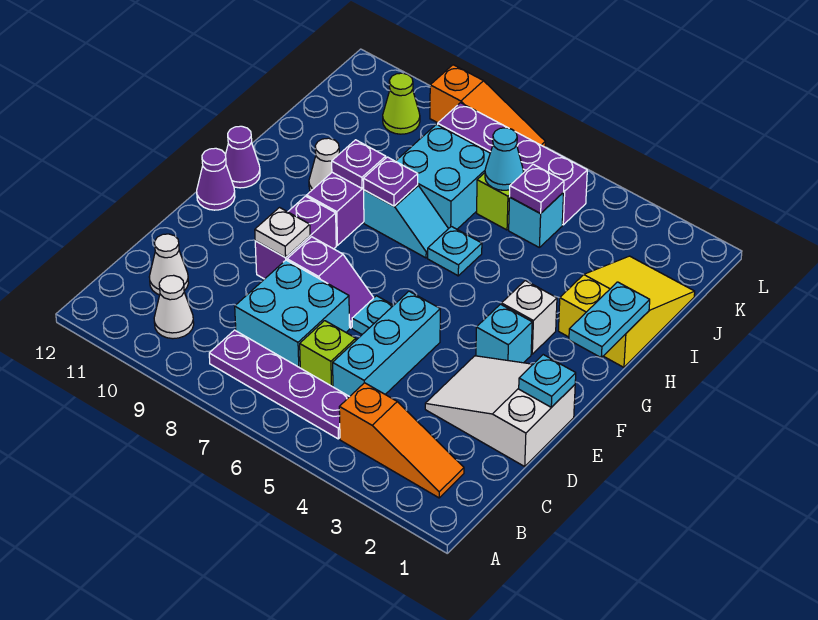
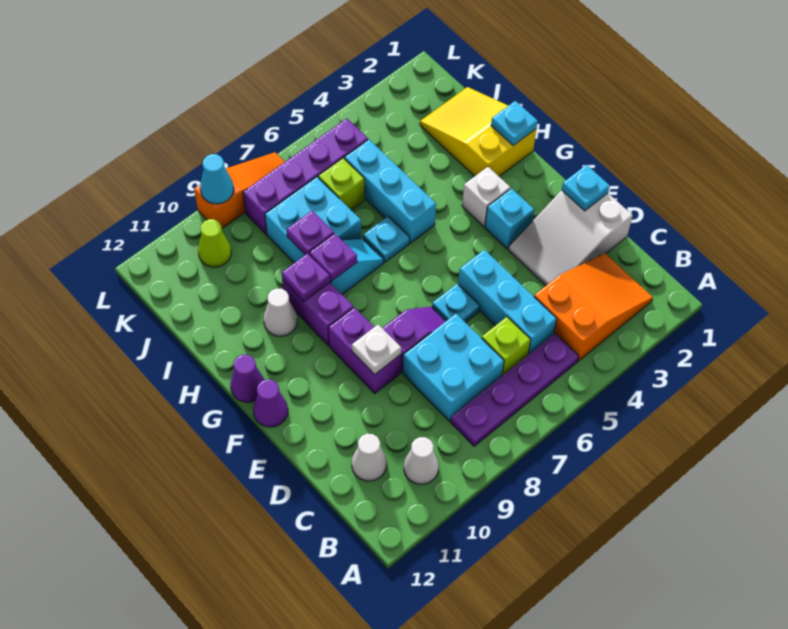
orange 1x3 slope [339,383,464,498] -> orange 2x3 slope [534,253,653,361]
cyan 1x2 plate [569,282,650,357] -> cyan 1x1 plate [491,101,538,145]
cyan 1x1 brick [509,193,564,247] -> cyan 1x3 brick [344,140,436,243]
purple 1x1 plate [510,164,564,214] -> purple 1x1 plate moved to [286,211,334,255]
cyan 1x1 cone [485,128,523,190] -> cyan 1x1 cone moved to [200,154,234,204]

